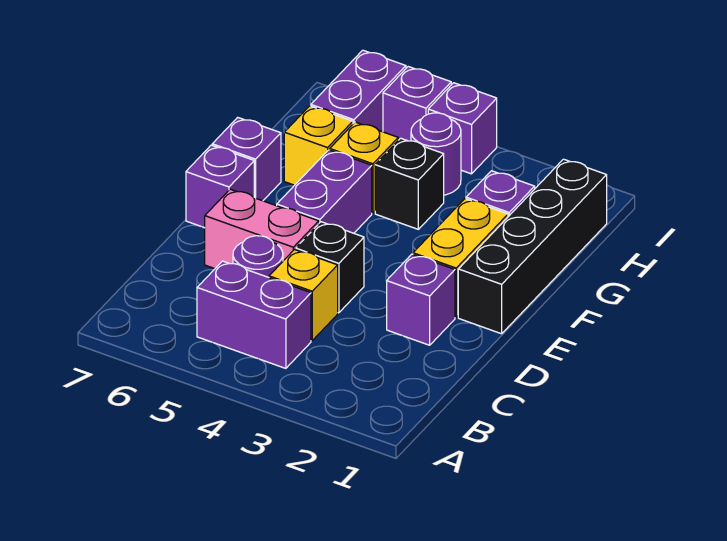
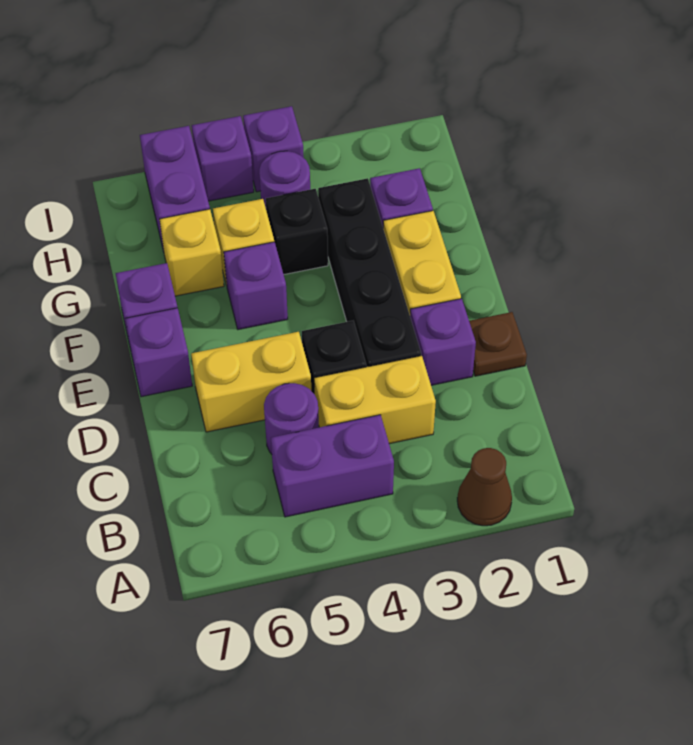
none -> brown 1x1 cone [457,448,512,526]
yellow 1x1 brick [269,250,338,340] -> yellow 1x2 brick [314,356,436,444]
none -> brown 1x1 plate [469,312,527,376]
pink 1x2 brick [205,189,319,269] -> yellow 1x2 brick [191,332,311,432]
black 1x4 brick [458,159,607,334] -> black 1x4 brick moved to [318,178,421,367]
purple 1x2 brick [277,150,372,233] -> purple 1x1 brick [224,242,288,330]

